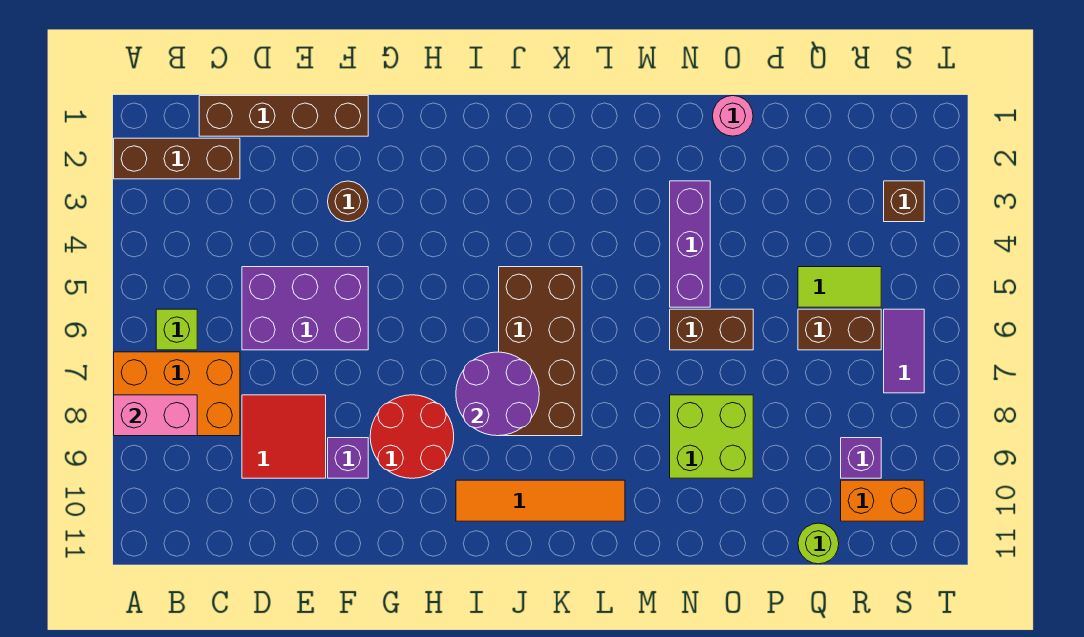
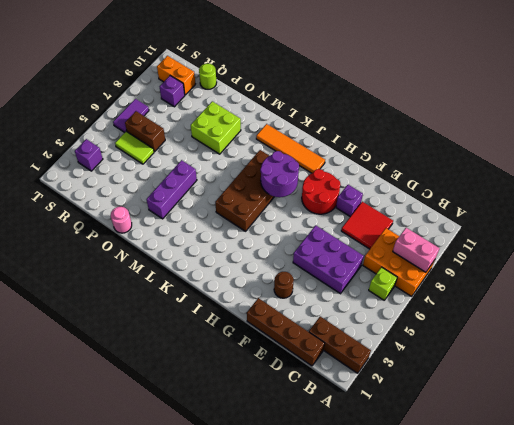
brown 1x2 brick [670,309,753,350] -> none
brown 1x1 brick [884,181,924,222] -> purple 1x1 brick [75,139,103,171]

